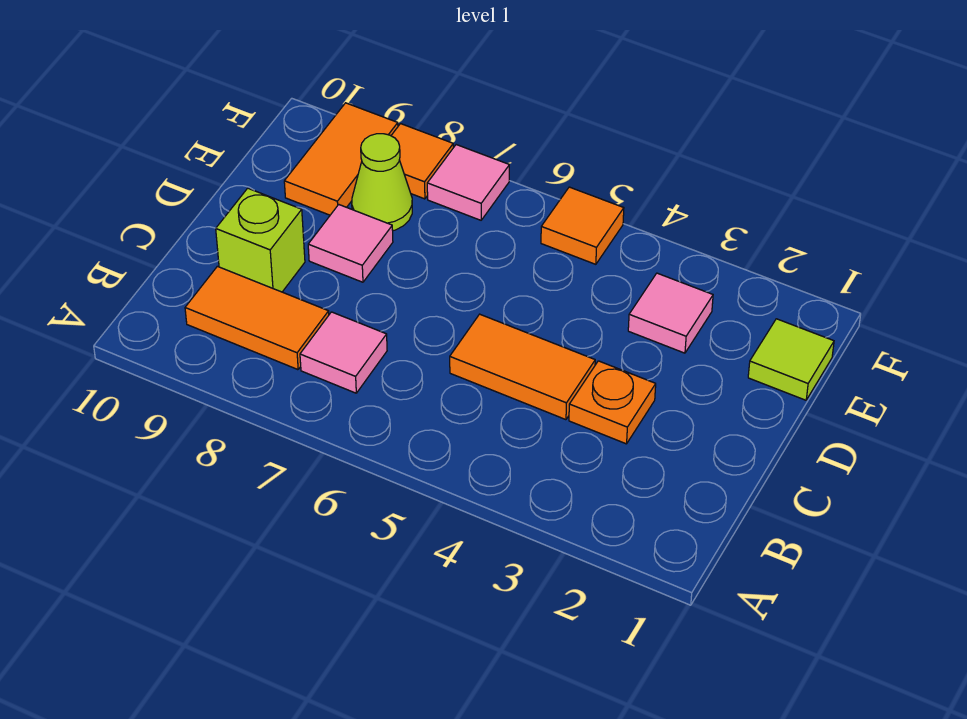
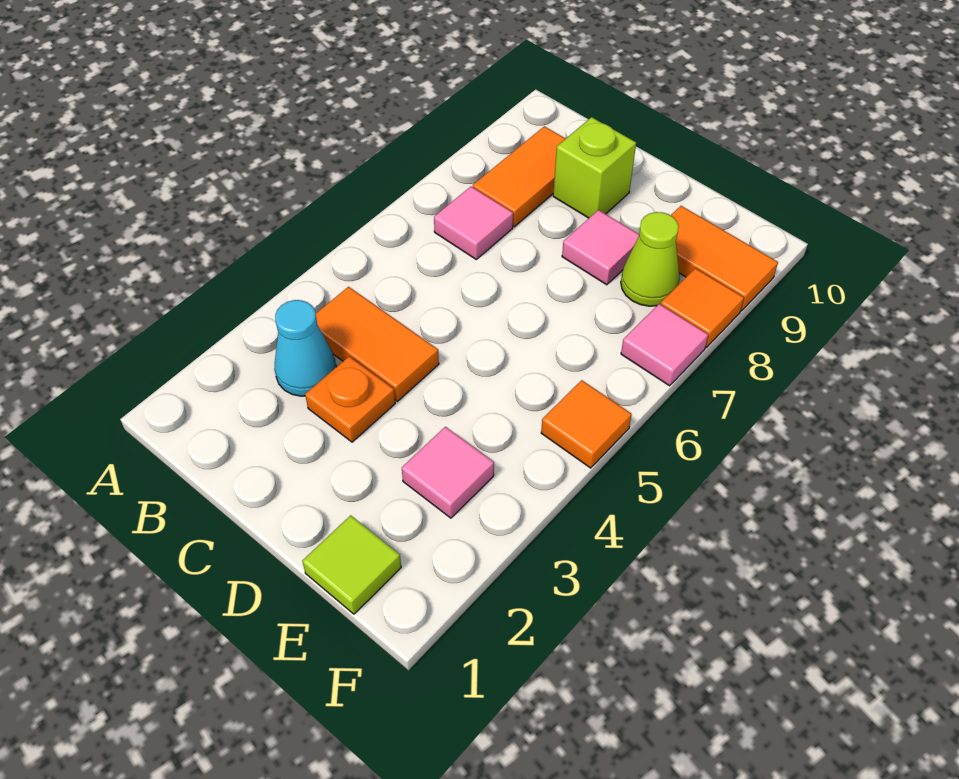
none -> cyan 1x1 cone [274,300,336,396]
orange 1x2 tile [450,314,595,420] -> orange 1x2 tile turned to [316,287,439,401]

